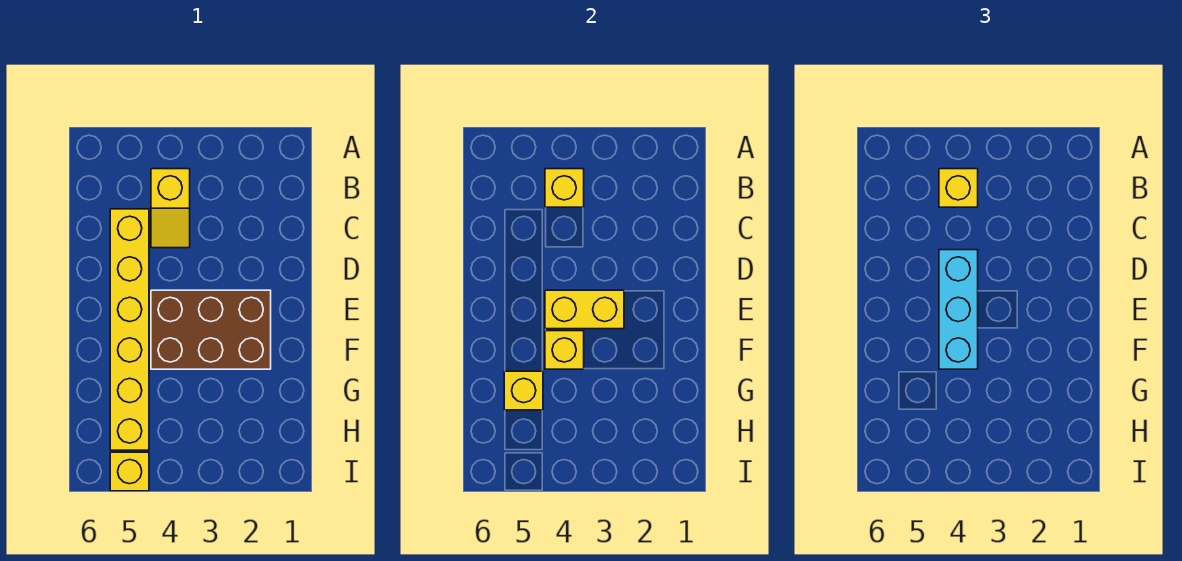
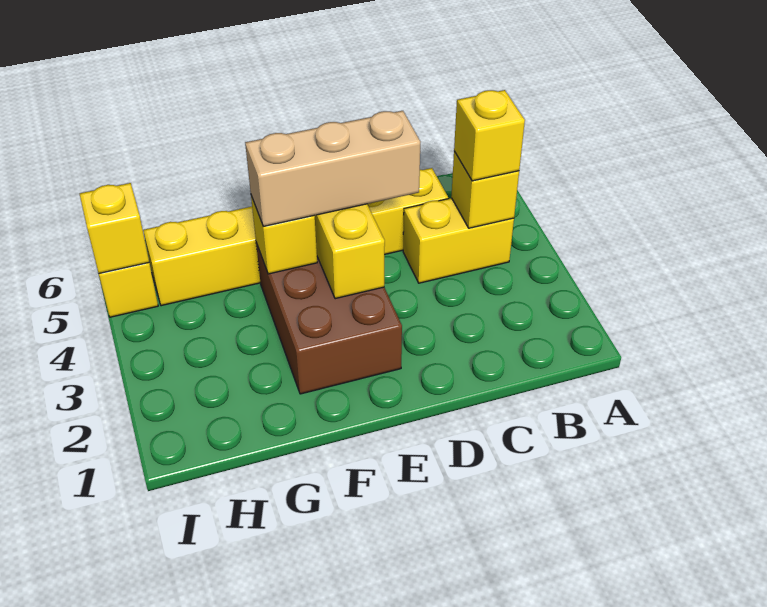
yellow 1x2 slope [151,169,190,248] -> yellow 1x2 brick [403,198,514,283]
cyan 1x3 brick [939,250,978,369] -> tan 1x3 brick [245,111,420,226]
yellow 1x1 brick [504,371,543,410] -> yellow 1x1 brick moved to [80,183,149,274]

